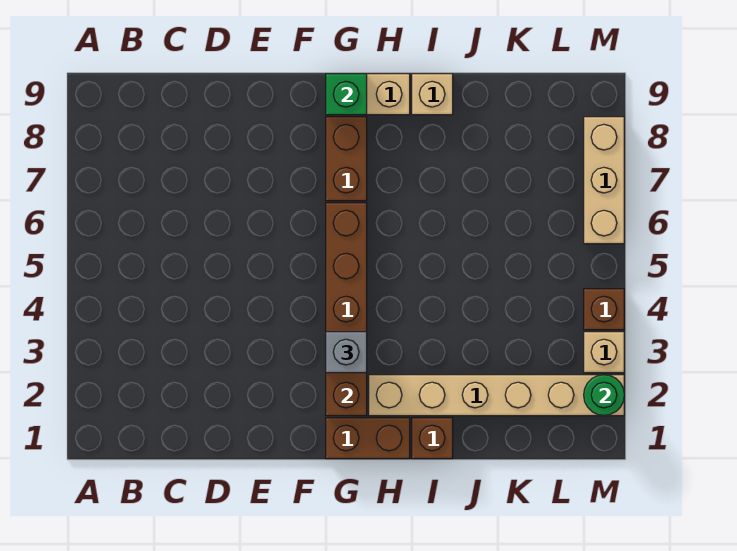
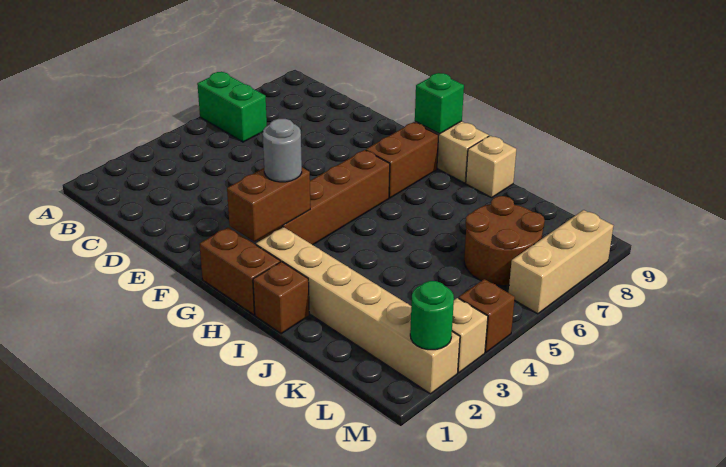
none -> green 1x2 brick [197,72,267,142]
grey 1x1 brick [326,332,367,373] -> grey 1x1 round brick [263,119,302,182]
none -> brown 2x2 round brick [464,196,545,286]

